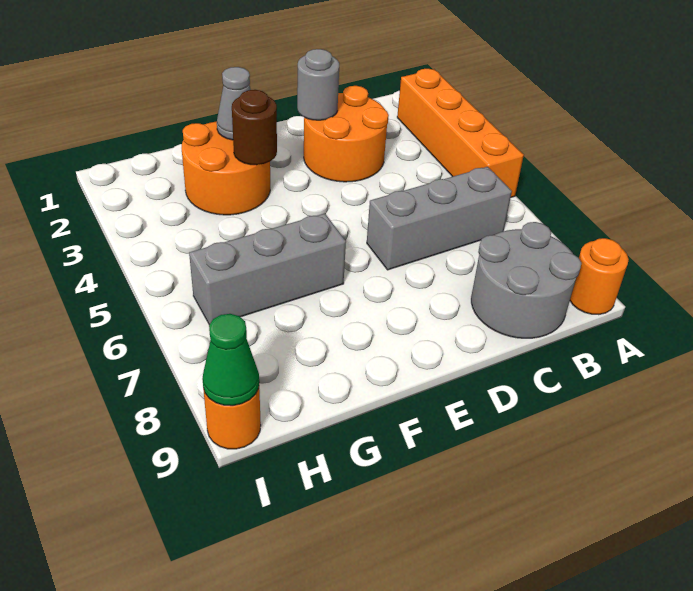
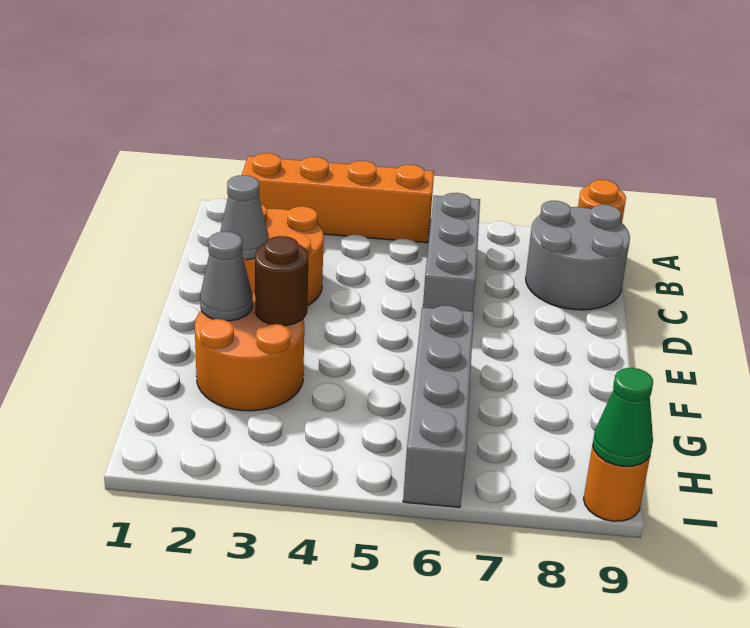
grey 1x1 round brick [297,49,339,120] -> grey 1x1 cone [220,175,269,260]
grey 1x3 brick [189,213,346,325] -> grey 1x4 brick [403,306,474,507]

